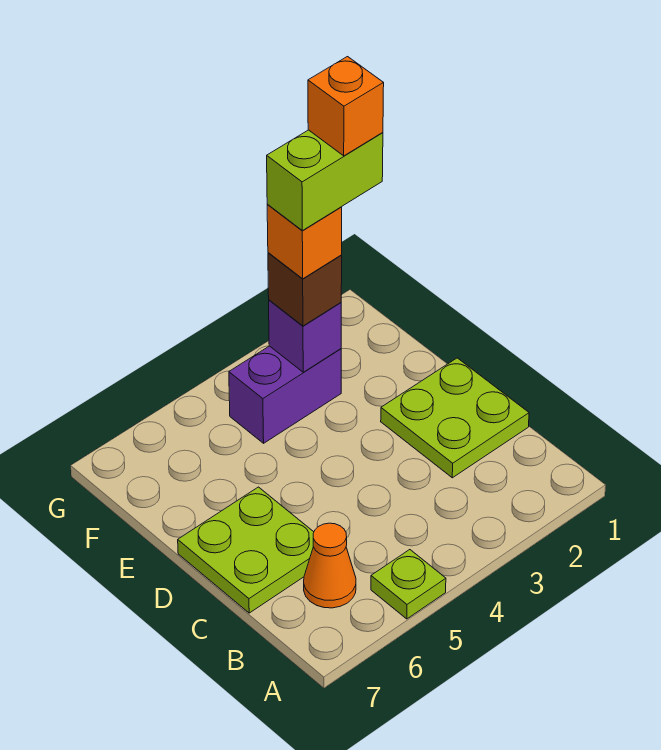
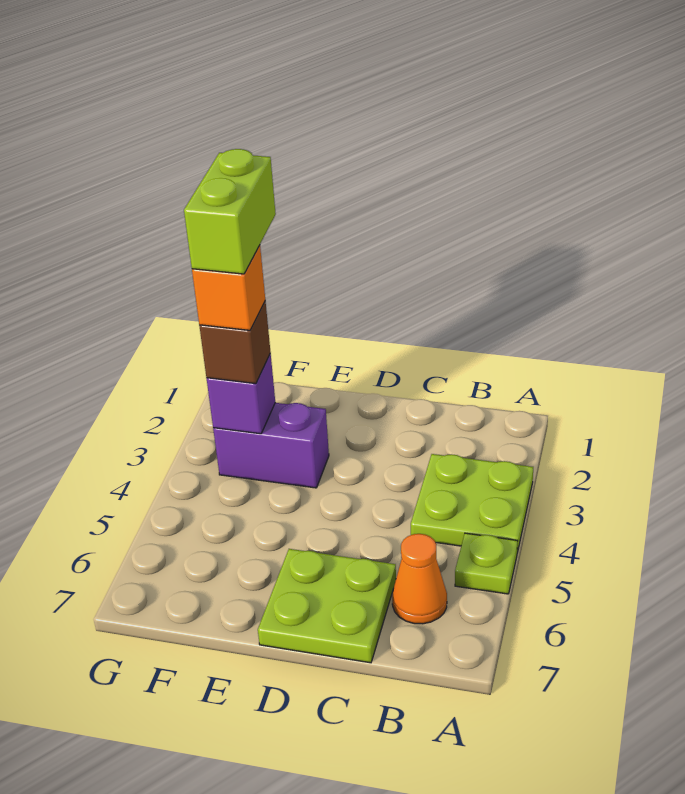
lime 2x2 plate [381,358,529,478] -> lime 2x2 plate moved to [411,454,533,553]
orange 1x1 brick [308,57,384,156] -> none
purple 1x2 brick [229,346,341,443] -> purple 1x2 brick turned to [213,403,329,488]

